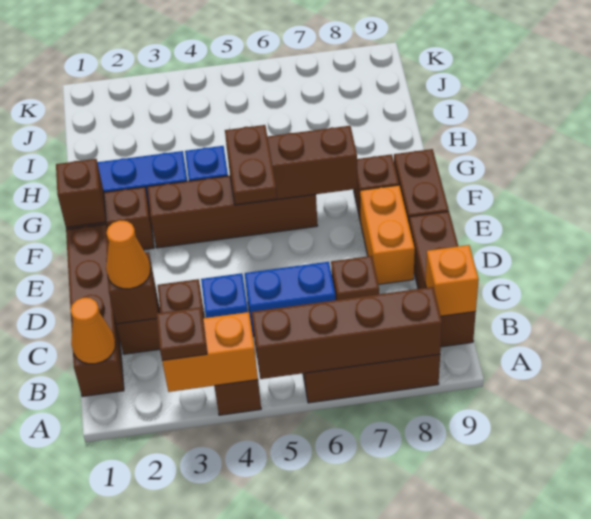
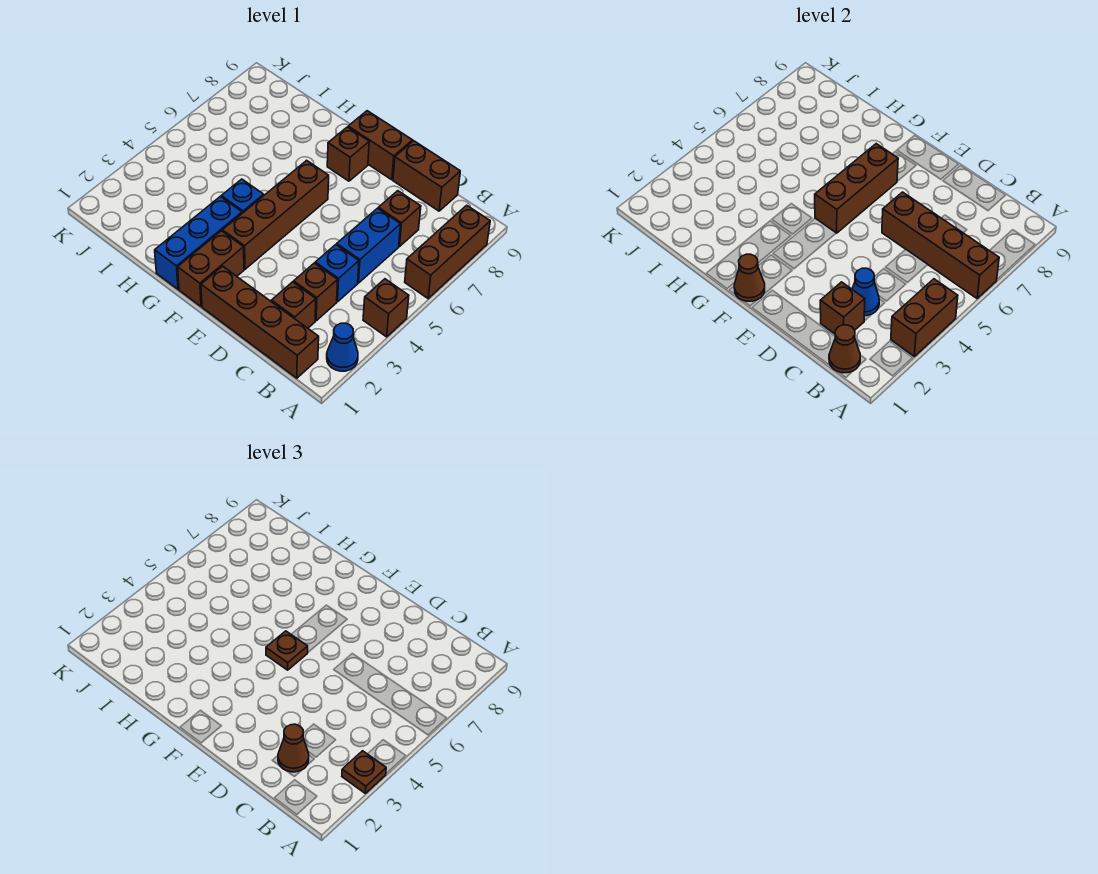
none -> blue 1x1 cone [327,323,358,371]
orange 1x2 brick [162,312,258,392] -> brown 1x2 brick [891,279,958,356]
brown 1x4 brick [252,287,442,379] -> brown 1x4 brick turned to [882,192,999,298]
orange 1x1 cone [71,298,116,364] -> brown 1x1 cone [829,325,860,373]
brown 1x3 brick [409,211,476,347] -> brown 1x2 brick [393,141,460,211]
orange 1x1 brick [425,245,479,316] -> none
orange 1x1 cone [106,220,151,289] -> brown 1x1 cone [278,724,309,772]
none -> blue 1x1 cone [852,268,879,316]
orange 1x2 brick [360,185,415,284] -> none
brown 1x2 plate [225,125,277,204] -> brown 1x1 plate [266,631,308,670]
brown 1x1 brick [56,159,106,227] -> brown 1x1 cone [734,254,765,301]

